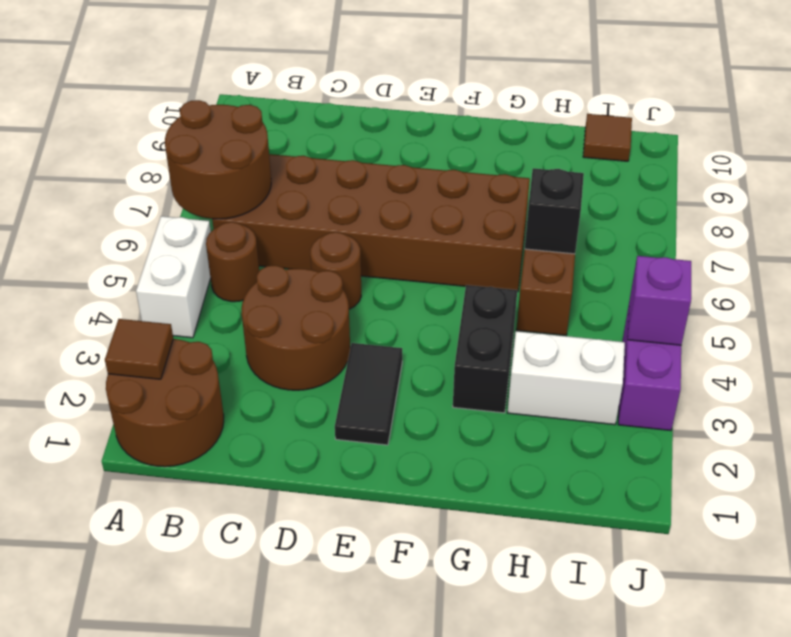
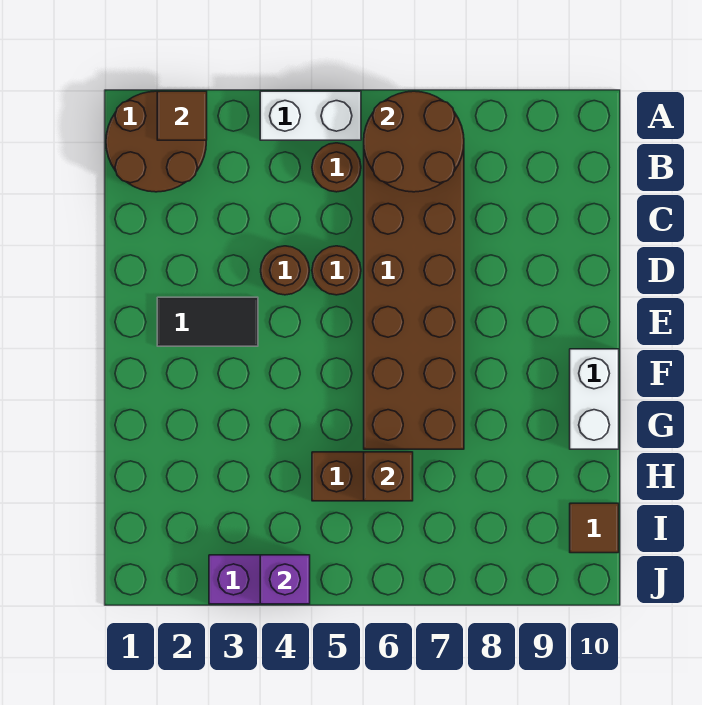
brown 2x2 round brick [241,265,350,390] -> brown 1x1 round brick [261,246,309,295]
black 1x2 brick [453,285,517,413] -> none
white 1x2 brick [508,331,625,425] -> white 1x2 brick moved to [570,349,619,449]
black 1x1 brick [525,168,584,254] -> brown 1x1 brick [364,452,413,501]

